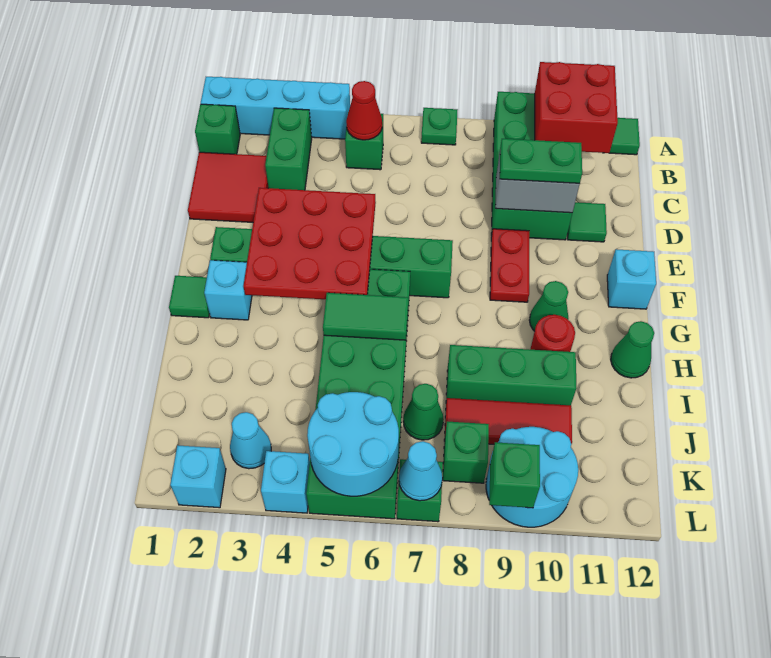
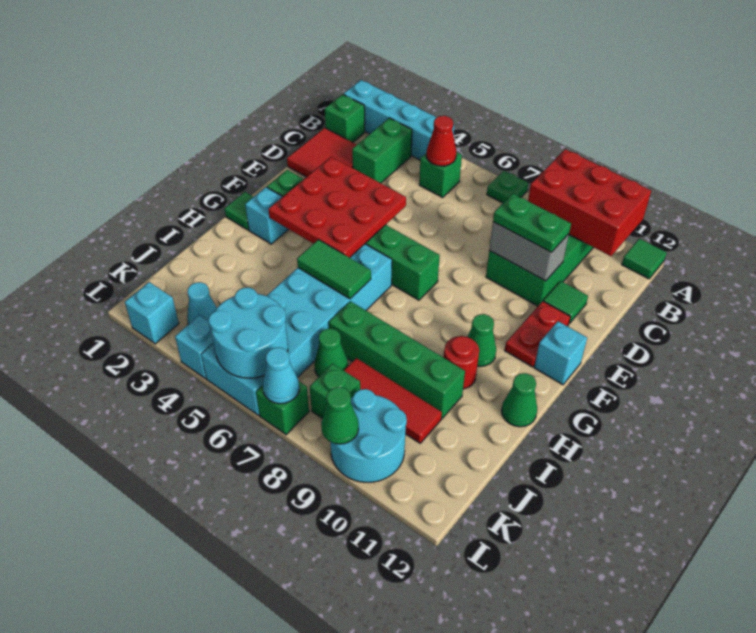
red 2x2 brick [535,62,618,153] -> red 2x3 brick [528,149,651,256]
red 1x2 plate [490,229,529,302] -> red 1x2 plate moved to [505,301,570,367]
green 2x6 brick [306,269,410,519] -> cyan 2x6 brick [201,244,392,415]
green 1x3 brick [446,345,576,405] -> green 1x4 brick [329,301,465,418]
green 1x1 brick [489,442,540,508] -> green 1x1 cone [321,387,359,444]

